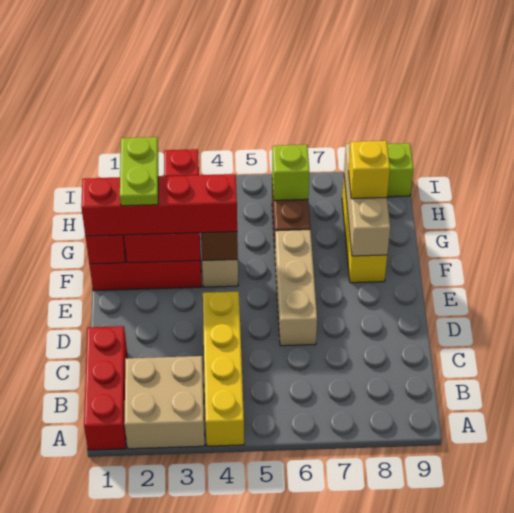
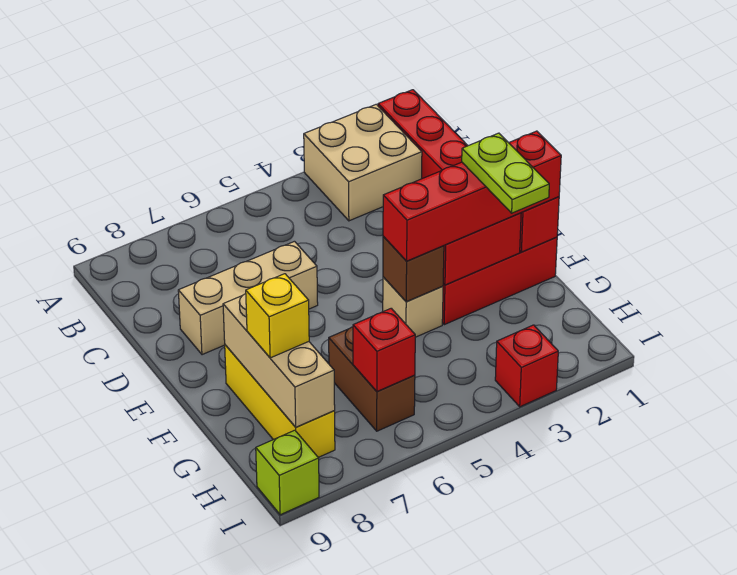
yellow 1x4 brick [203,291,244,446] -> none
tan 1x3 brick [275,230,317,346] -> tan 1x3 brick turned to [178,241,318,355]
lime 1x1 brick [272,145,309,200] -> red 1x1 brick [353,308,415,391]

